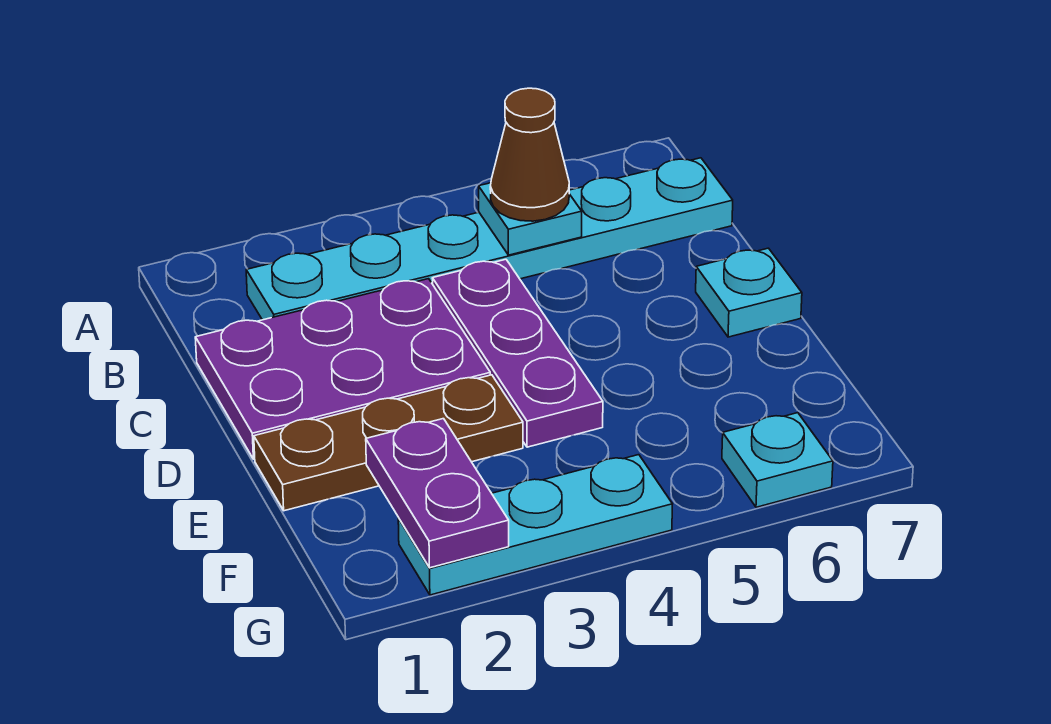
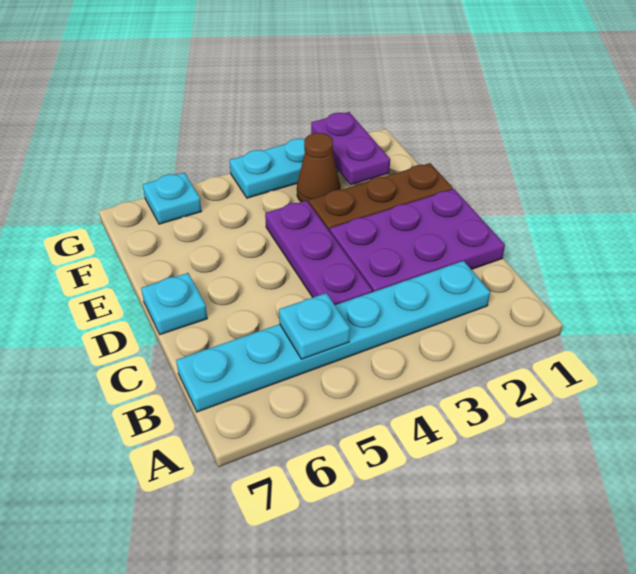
brown 1x1 cone [490,88,569,221] -> brown 1x1 cone moved to [297,133,340,203]

